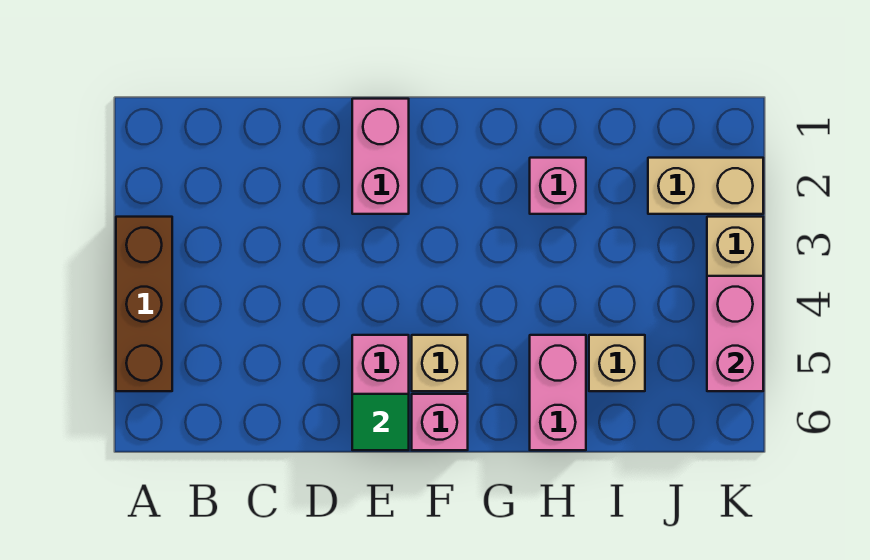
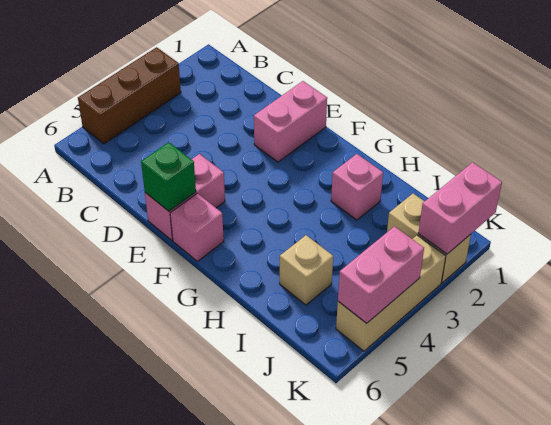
green 1x1 tile [352,394,409,450] -> green 1x1 brick [141,142,196,211]
tan 1x1 brick [412,335,468,391] -> none
pink 1x2 brick [530,335,586,450] -> pink 1x2 brick moved to [418,162,502,254]

